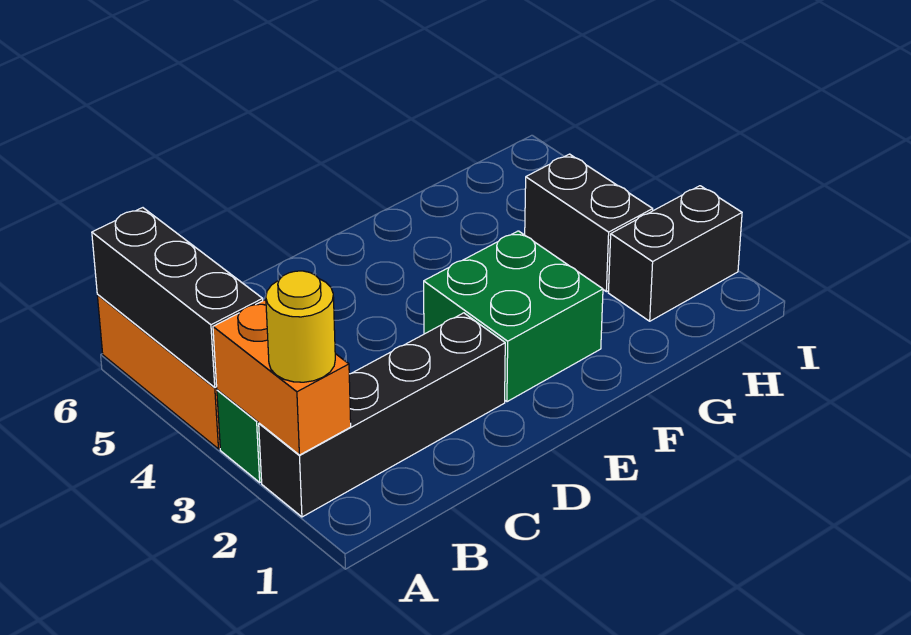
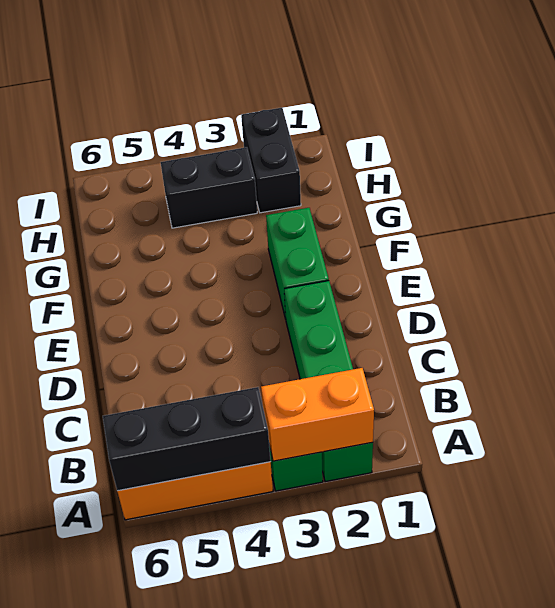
black 1x4 brick [259,313,505,517] -> green 1x4 brick [284,281,373,482]
yellow 1x1 round brick [266,271,335,382] -> none
green 2x2 brick [424,231,603,402] -> green 1x2 brick [266,208,329,319]

